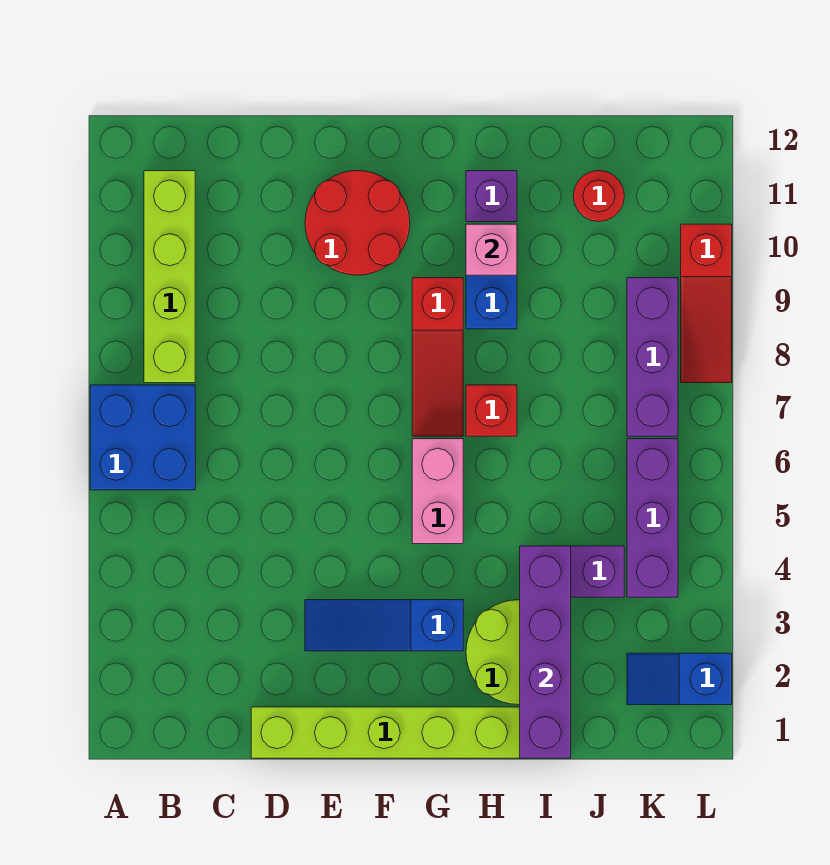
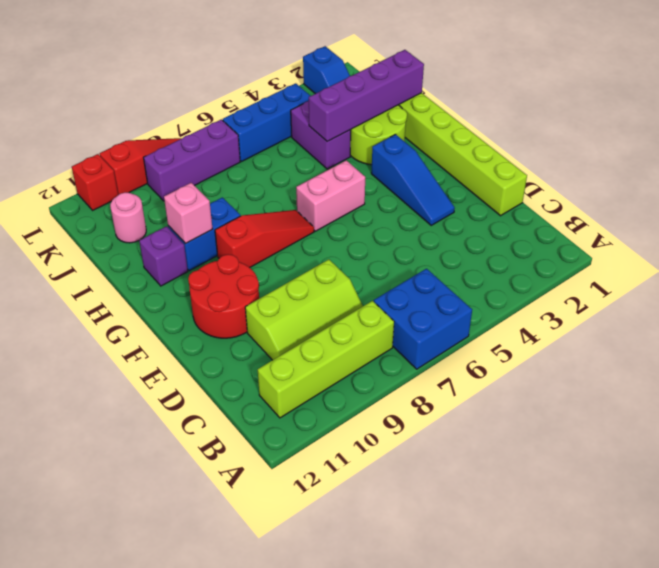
none -> lime 2x3 slope [245,259,363,360]
red 1x1 brick [466,385,517,436] -> red 1x1 brick moved to [72,154,118,210]
red 1x1 round brick [573,171,624,222] -> pink 1x1 round brick [110,192,146,243]
purple 1x3 brick [627,439,678,597] -> blue 1x3 brick [223,83,310,162]

